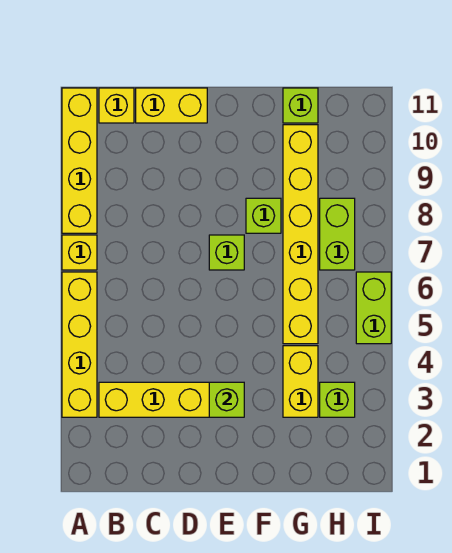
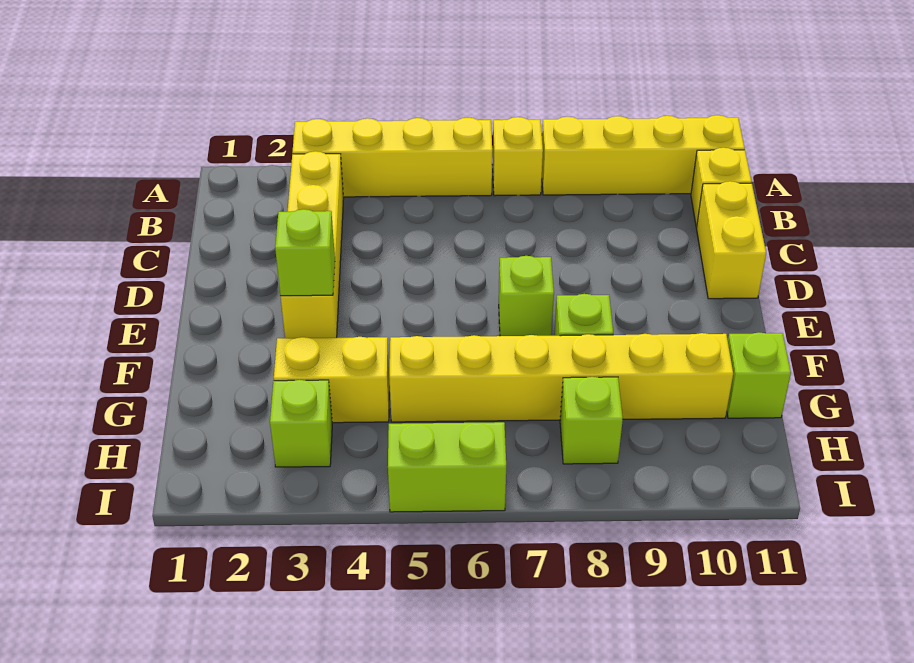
lime 1x2 brick [320,198,355,270] -> lime 1x1 brick [560,377,623,464]

